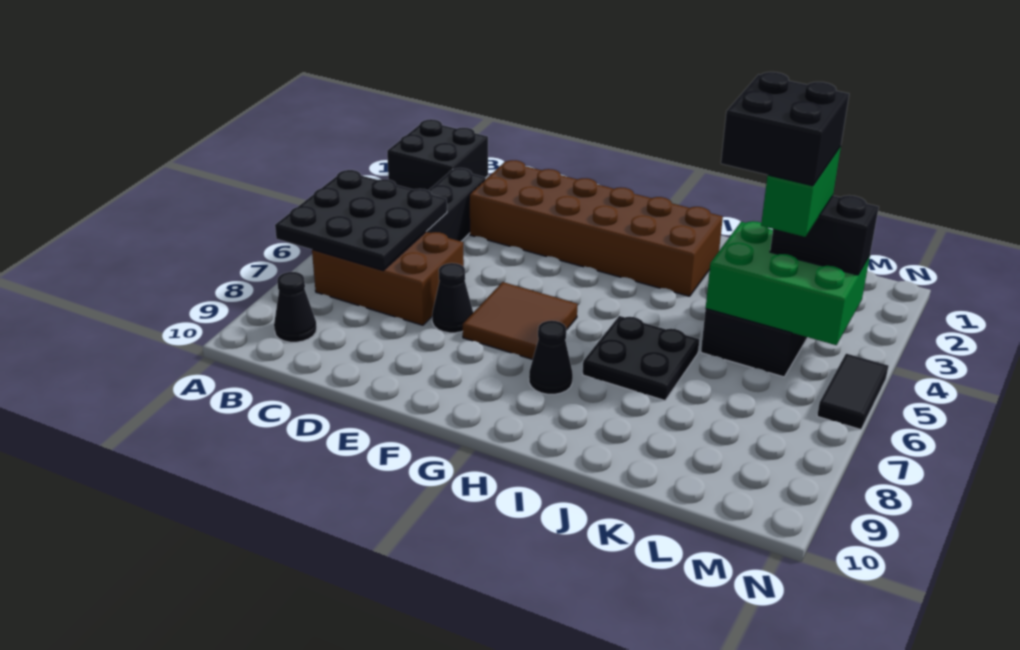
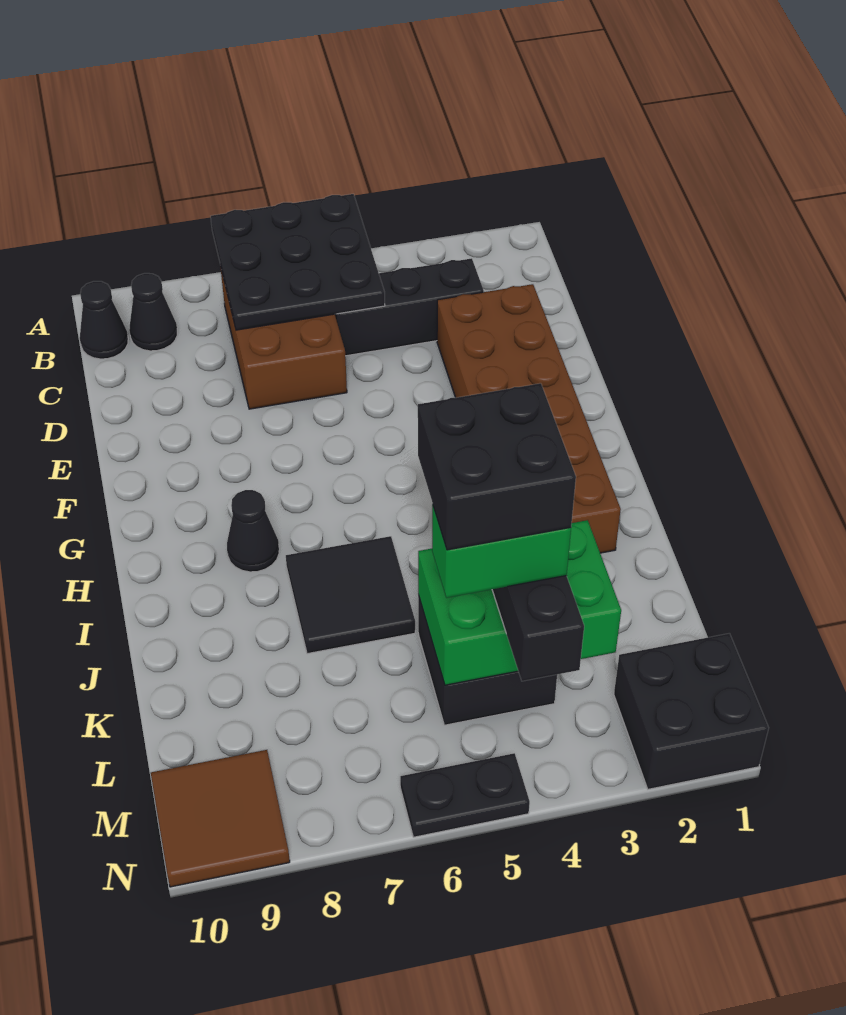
black 2x2 brick [387,119,488,190] -> black 2x2 brick moved to [614,633,769,789]
black 1x1 cone [432,263,473,333] -> black 1x1 cone moved to [80,281,128,359]
brown 2x2 tile [463,282,578,360] -> brown 2x2 tile moved to [151,750,290,887]
black 2x2 plate [583,316,699,401] -> black 2x2 tile [286,536,415,654]
green 2x3 brick [706,221,870,345] -> green 2x3 brick turned to [418,520,621,685]
black 1x2 tile [817,354,888,430] -> black 1x2 plate [400,753,530,837]

